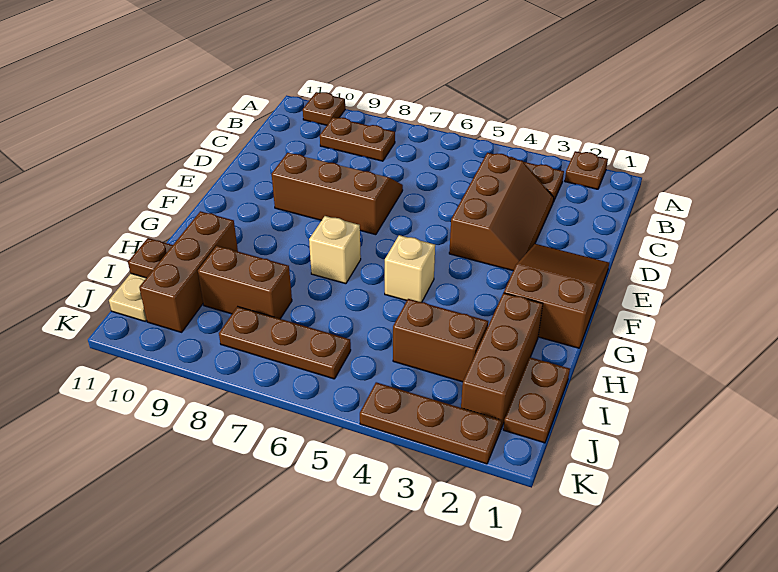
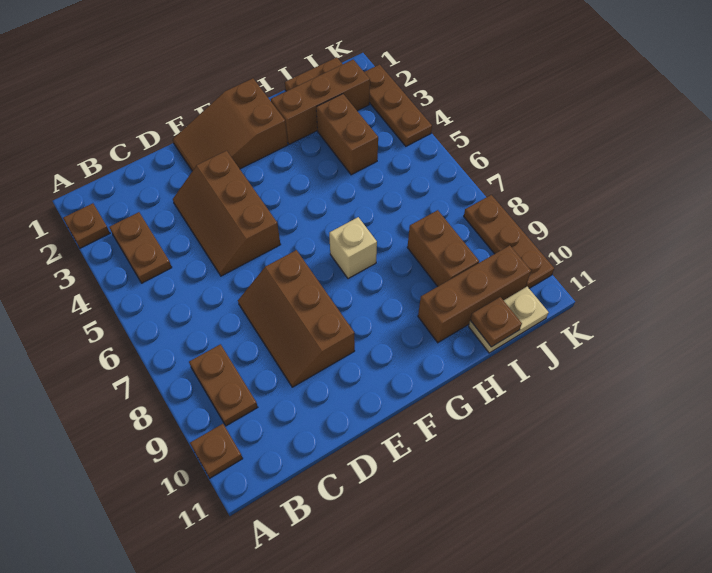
brown 2x3 slope [449,153,554,271] -> brown 2x3 slope turned to [173,151,281,276]
tan 1x1 brick [385,235,435,302] -> none
brown 1x3 plate [219,307,351,379] -> brown 1x3 plate moved to [464,195,554,288]

